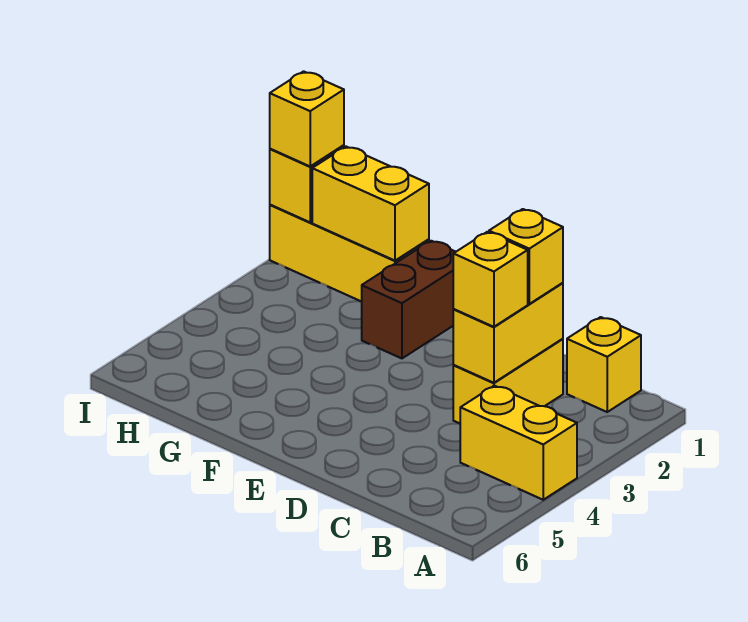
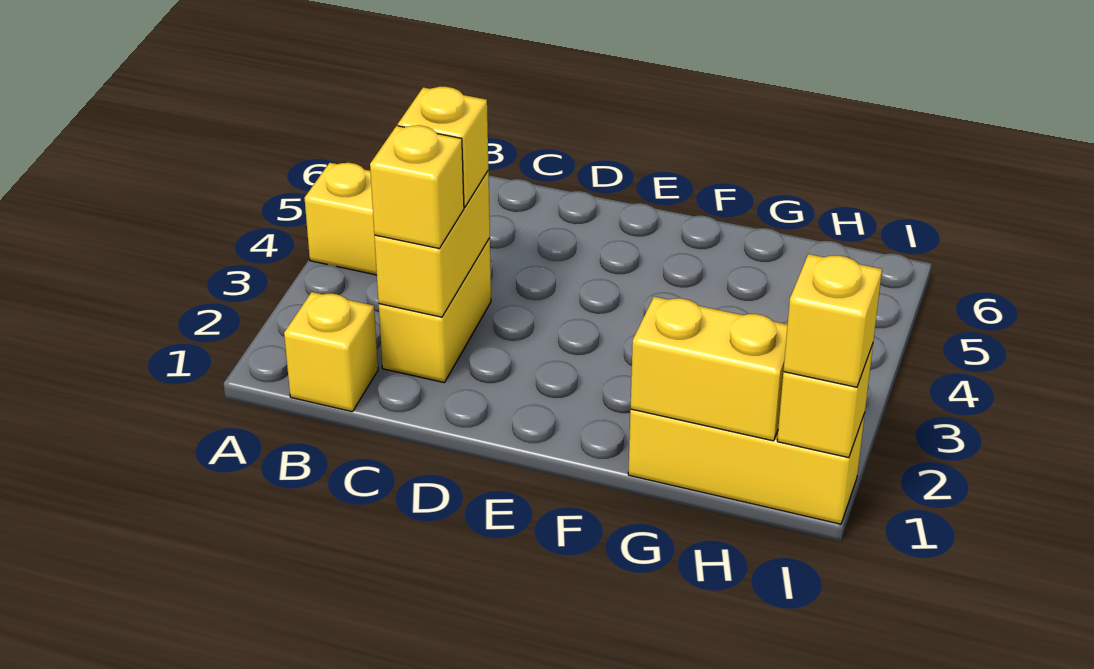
brown 1x2 brick [362,241,455,358] -> none

